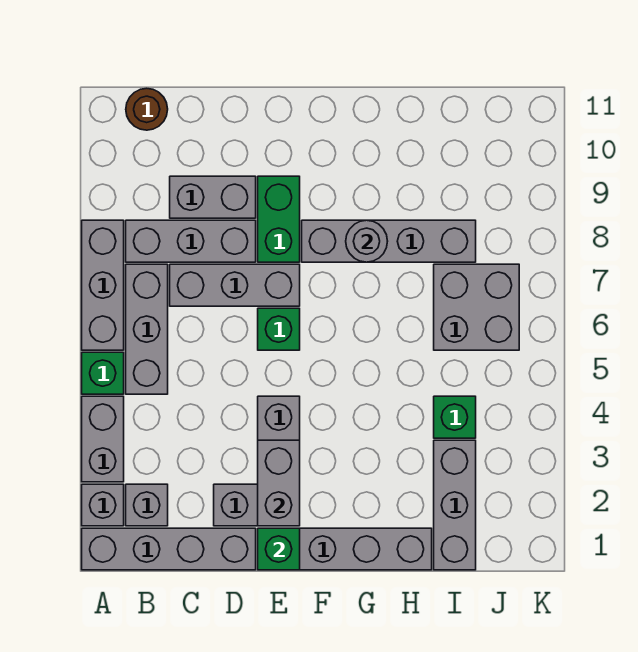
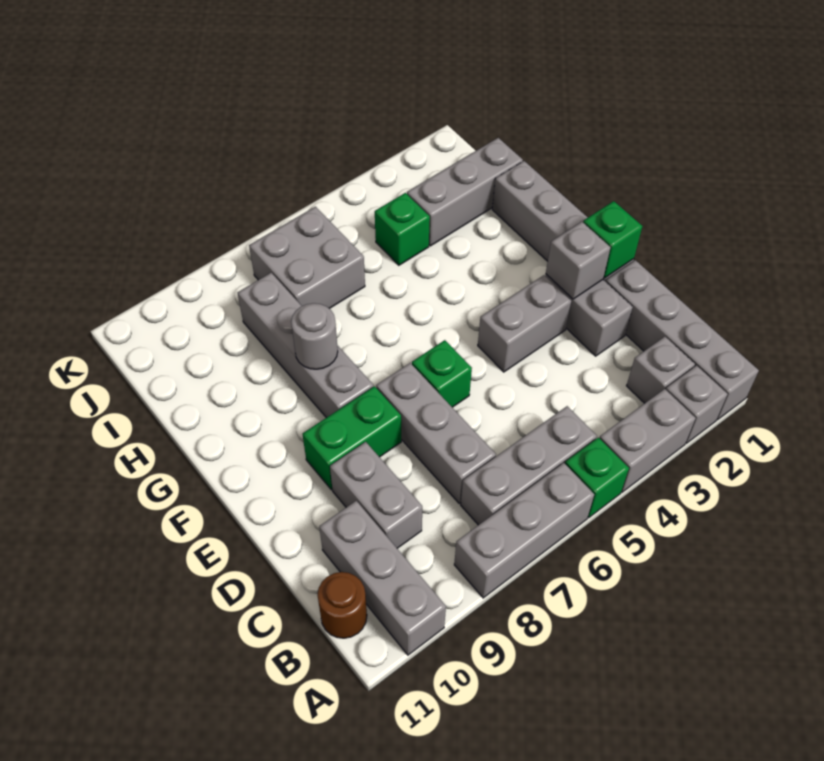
grey 1x3 brick [126,220,256,262] -> grey 1x3 brick moved to [319,501,446,655]
grey 1x2 brick [258,440,300,526] -> grey 1x1 brick [546,222,610,299]

